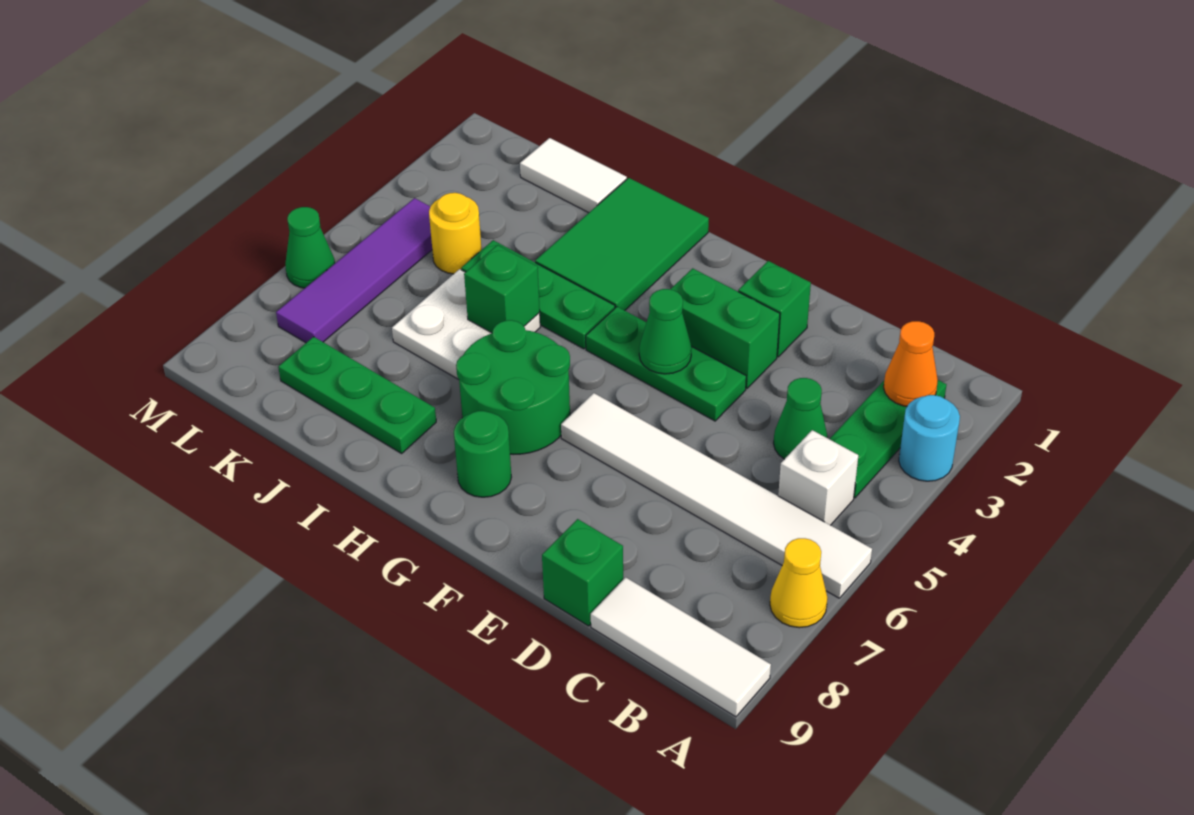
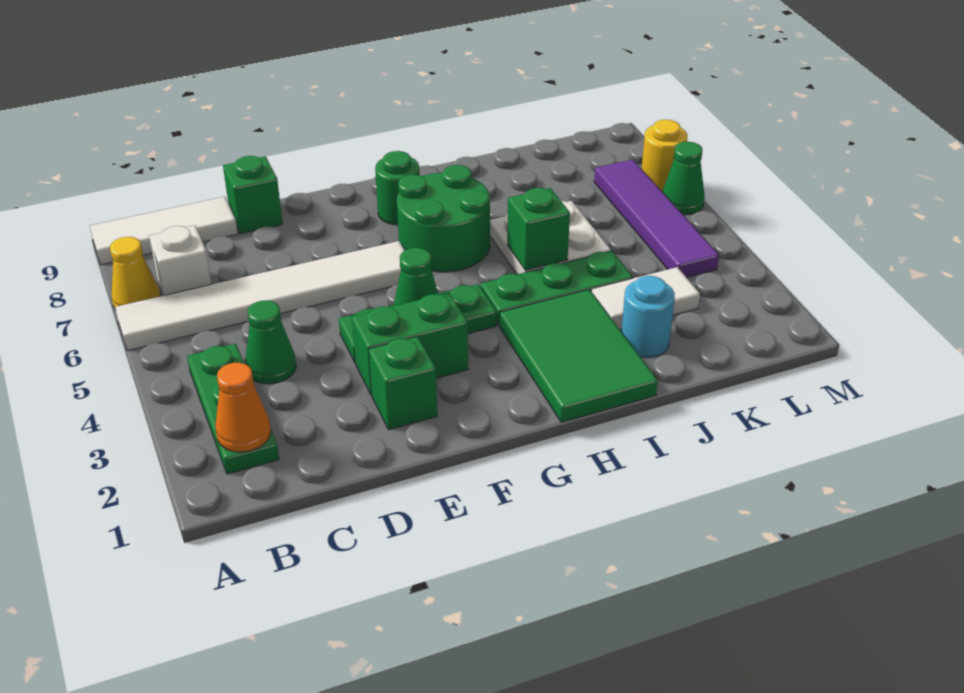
cyan 1x1 round brick [899,395,960,481] -> cyan 1x1 round brick moved to [621,276,675,358]
white 1x1 brick [778,430,858,525] -> white 1x1 brick moved to [149,225,212,296]
green 1x3 plate [278,337,436,453] -> none
white 1x2 tile [520,138,627,213] -> white 1x2 tile moved to [591,267,700,329]
yellow 1x1 round brick [429,193,482,274] -> yellow 1x1 round brick moved to [642,120,687,191]

